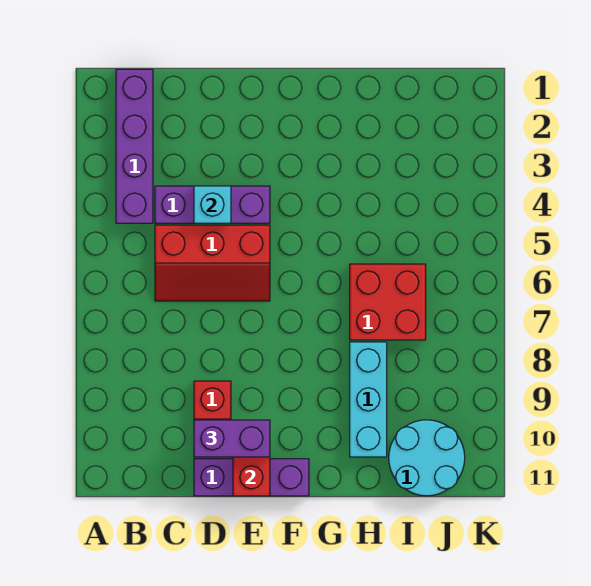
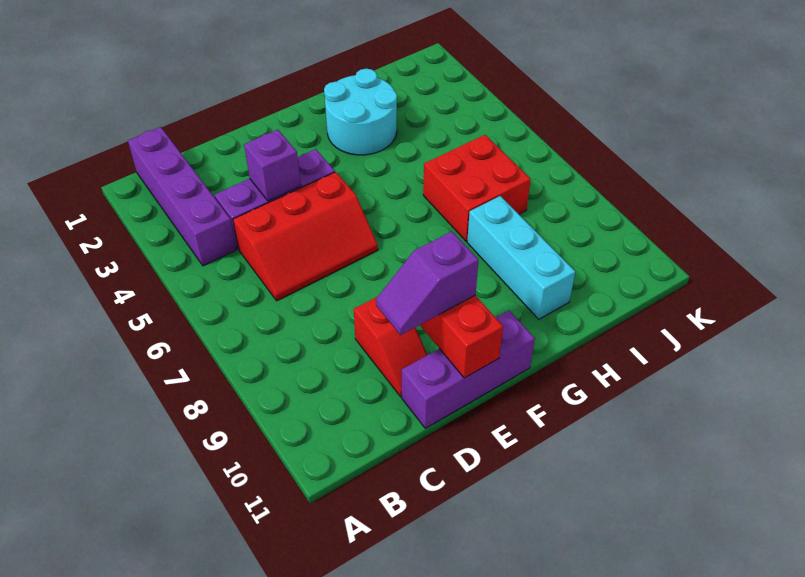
cyan 1x1 brick [194,186,231,223] -> purple 1x1 brick [244,130,301,201]
purple 1x2 brick [194,420,270,457] -> purple 1x2 slope [376,232,479,335]
cyan 2x2 round brick [389,420,465,496] -> cyan 2x2 round brick moved to [324,69,397,155]

